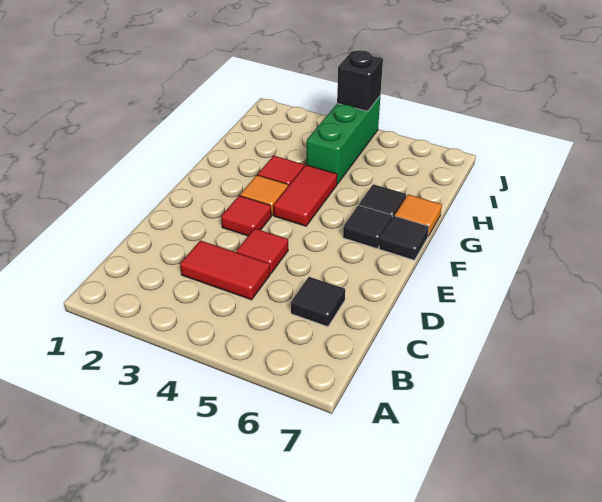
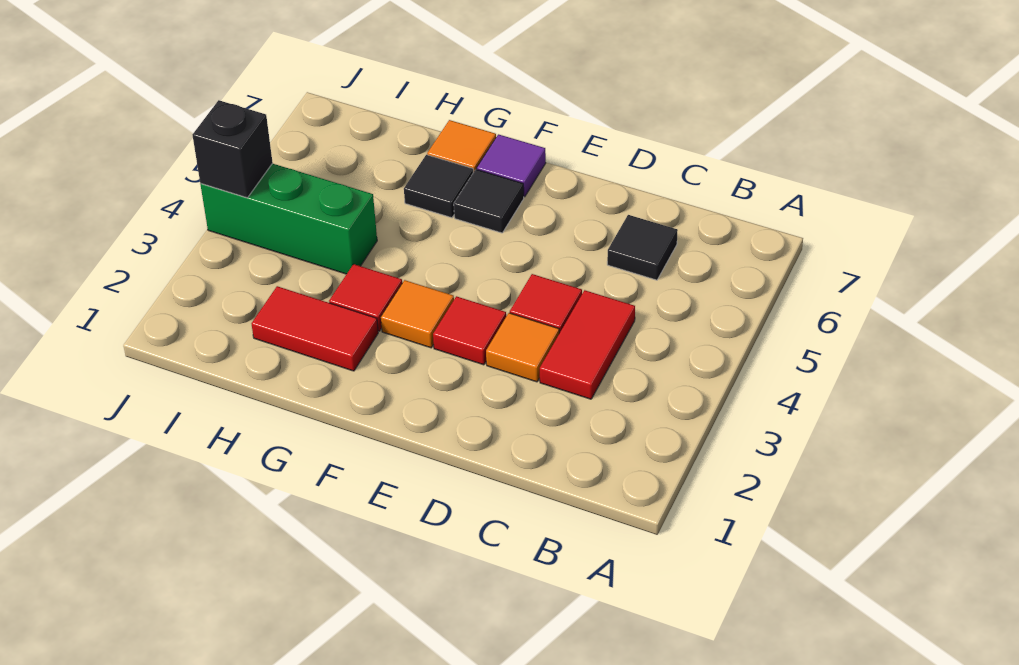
none -> orange 1x1 tile [486,313,559,382]
red 1x2 tile [273,165,337,226] -> red 1x2 tile moved to [251,286,378,371]
black 1x1 tile [379,216,429,260] -> purple 1x1 tile [477,134,546,197]

